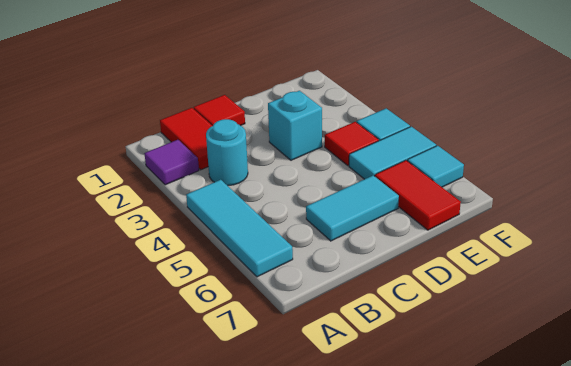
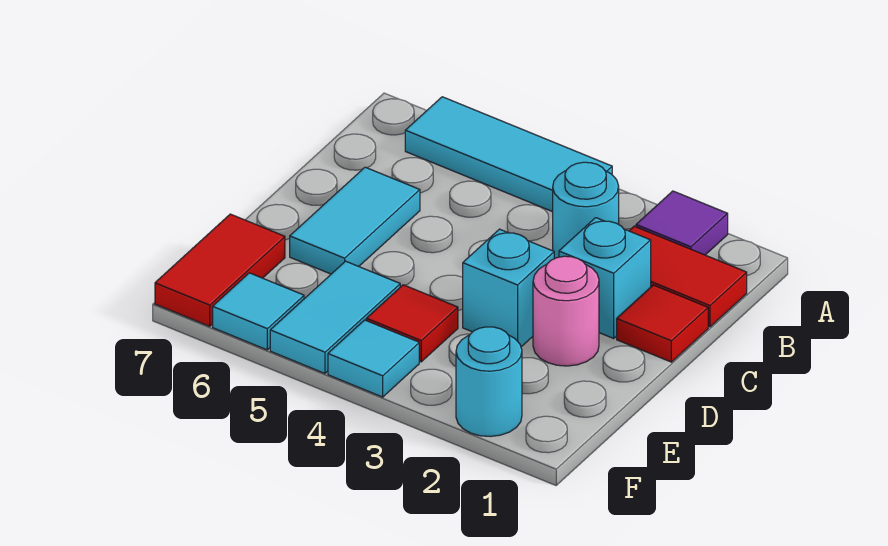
none -> cyan 1x1 brick [559,218,651,338]
none -> pink 1x1 round brick [533,256,599,366]
red 1x2 tile [375,160,461,230] -> red 1x2 tile turned to [155,214,285,326]
none -> cyan 1x1 round brick [456,327,522,437]

